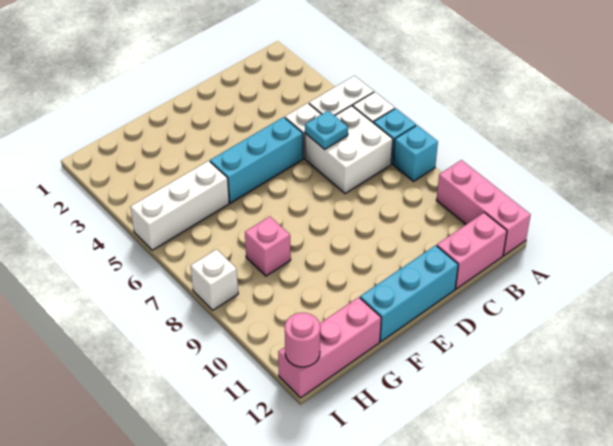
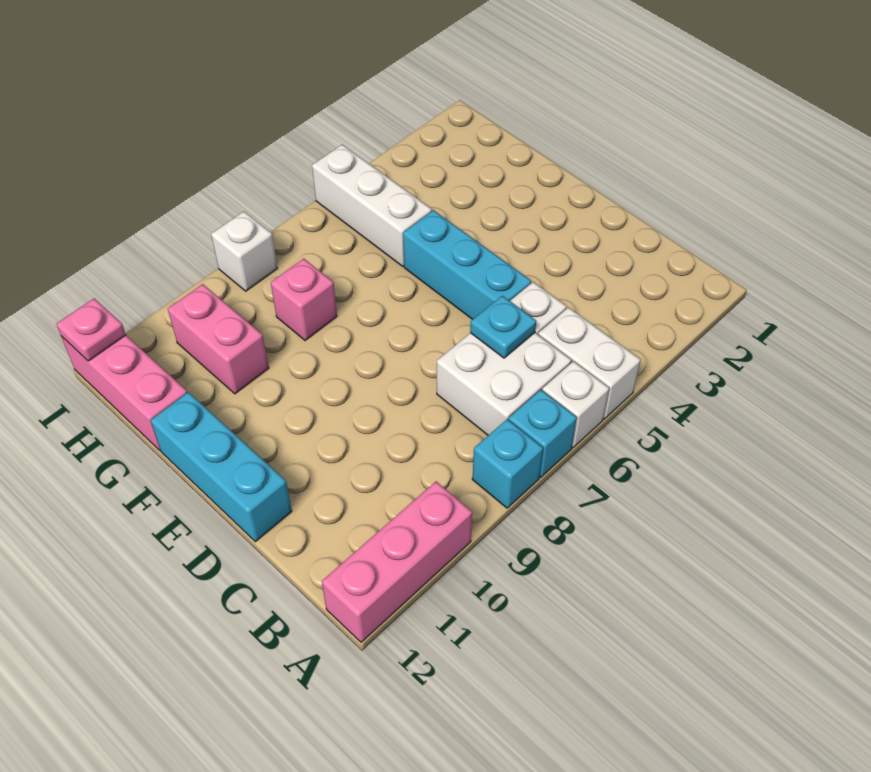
pink 1x2 brick [437,212,507,289] -> pink 1x2 brick moved to [168,284,269,394]
pink 1x1 round brick [285,313,320,367] -> pink 1x1 plate [56,298,126,361]

